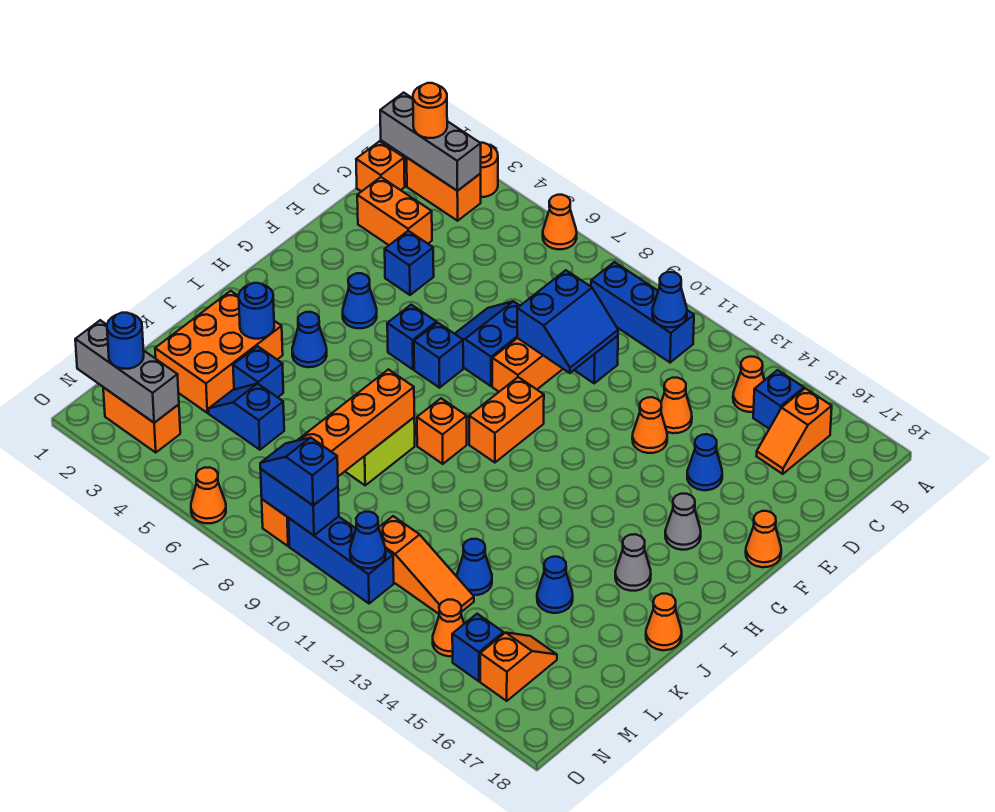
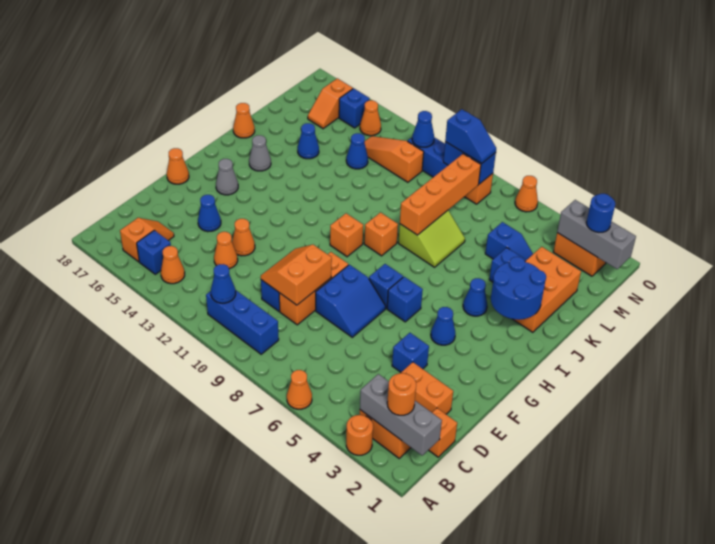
blue 2x2 slope [517,270,618,373] -> orange 2x2 slope [261,245,332,305]
orange 1x2 brick [469,377,544,463] -> orange 1x1 brick [330,213,363,257]
blue 1x1 round brick [239,283,274,339] -> blue 2x2 round brick [491,257,546,320]

